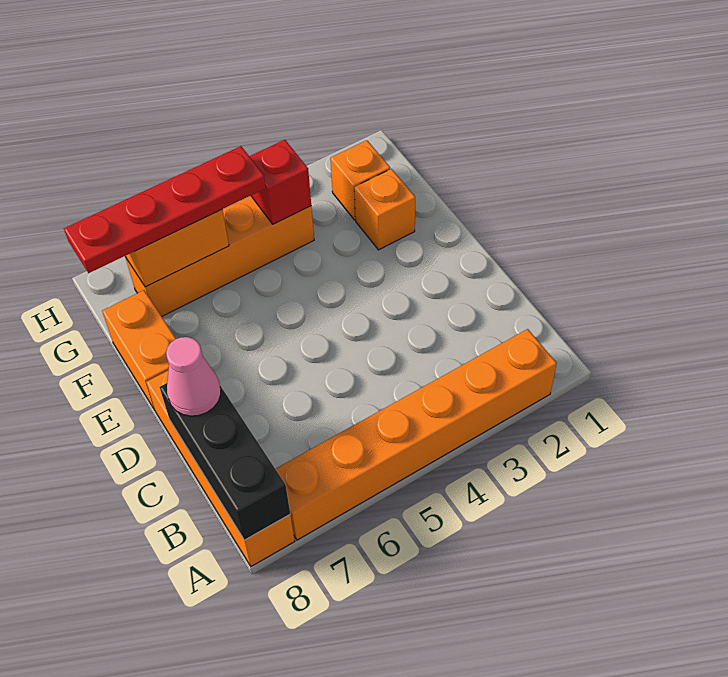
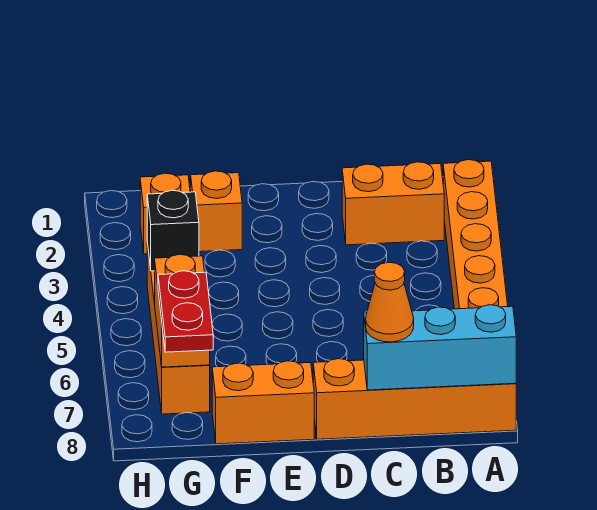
black 1x3 brick [160,383,290,540] -> cyan 1x3 brick [364,305,516,390]
none -> orange 1x2 brick [342,162,444,245]
pink 1x1 cone [166,337,221,416] -> orange 1x1 cone [366,262,414,342]
red 1x1 brick [249,140,311,224] -> black 1x1 brick [147,190,199,271]
red 1x4 plate [64,146,266,273] -> red 1x2 plate [158,271,213,352]

